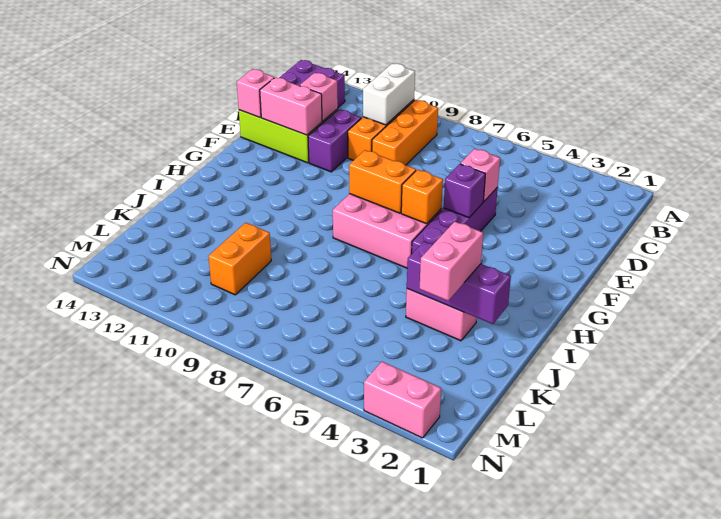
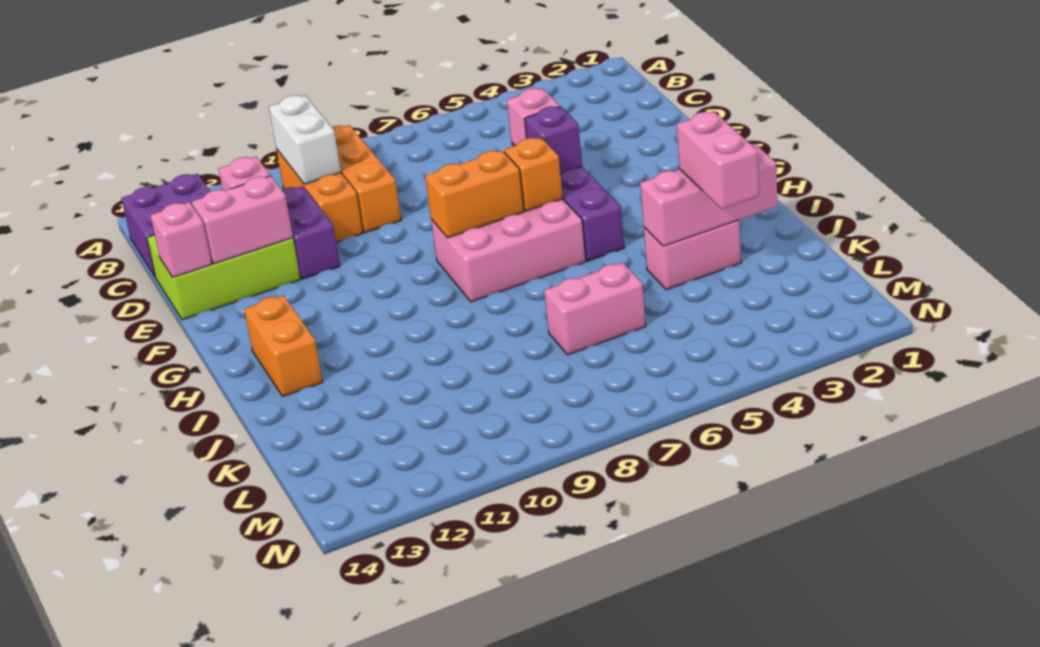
purple 1x3 brick [407,241,511,324] -> pink 1x3 brick [640,144,778,246]
orange 1x2 brick [208,223,271,295] -> orange 1x2 brick moved to [244,295,323,396]
pink 1x2 brick [364,362,441,438] -> pink 1x2 brick moved to [544,263,646,355]

